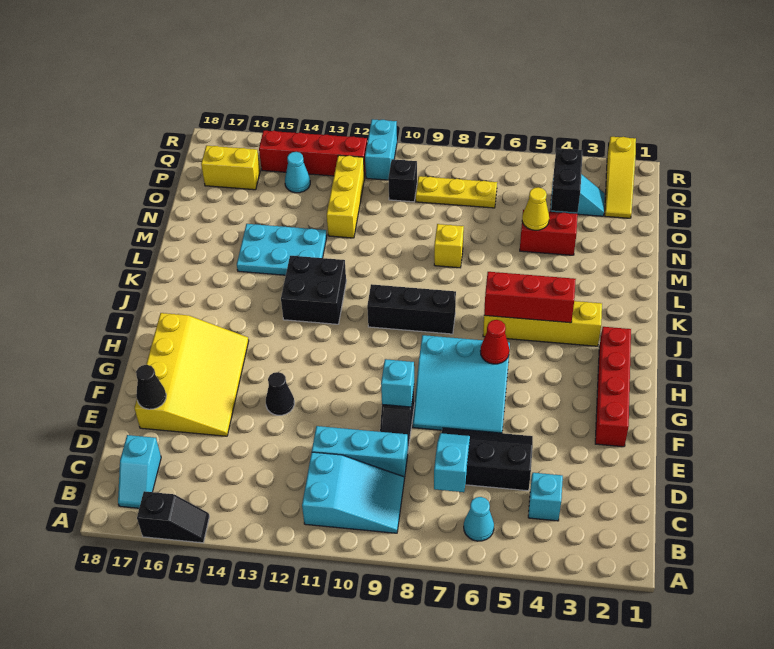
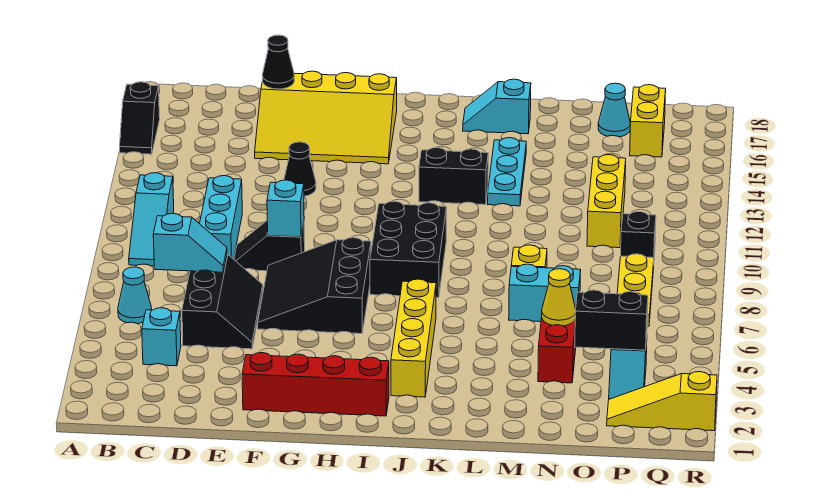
cyan 2x3 slope [302,452,404,533] -> cyan 1x3 slope [129,173,174,266]
cyan 1x2 slope [118,435,161,508] -> cyan 1x2 slope moved to [463,79,531,134]
cyan 3x3 slope [413,335,510,433] -> black 3x3 slope [258,238,371,334]
red 1x1 cone [480,320,509,364] -> none
red 1x3 brick [484,272,576,323] -> none
black 1x3 brick [367,284,456,334] -> black 2x3 brick [370,201,447,298]
black 2x2 brick [281,256,346,324] -> black 1x2 brick [419,148,488,205]
cyan 2x3 plate [237,224,327,275] -> cyan 1x3 plate [488,138,526,206]
yellow 1x3 brick [327,155,364,238] -> yellow 1x3 brick turned to [587,155,626,248]
cyan 1x1 cone [285,152,310,193] -> cyan 1x1 cone moved to [598,83,630,137]
cyan 1x2 brick [365,119,397,180] -> cyan 1x2 brick moved to [509,264,581,322]
red 1x4 brick [259,131,367,178] -> none

